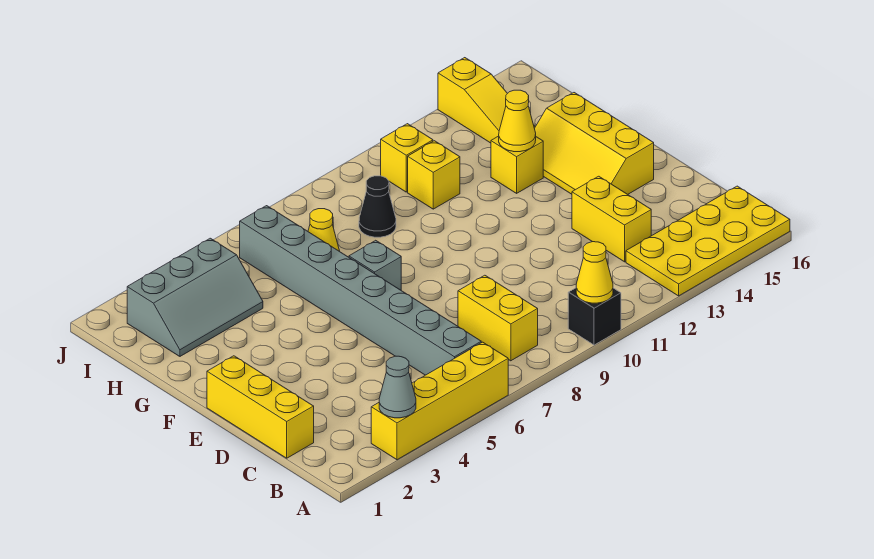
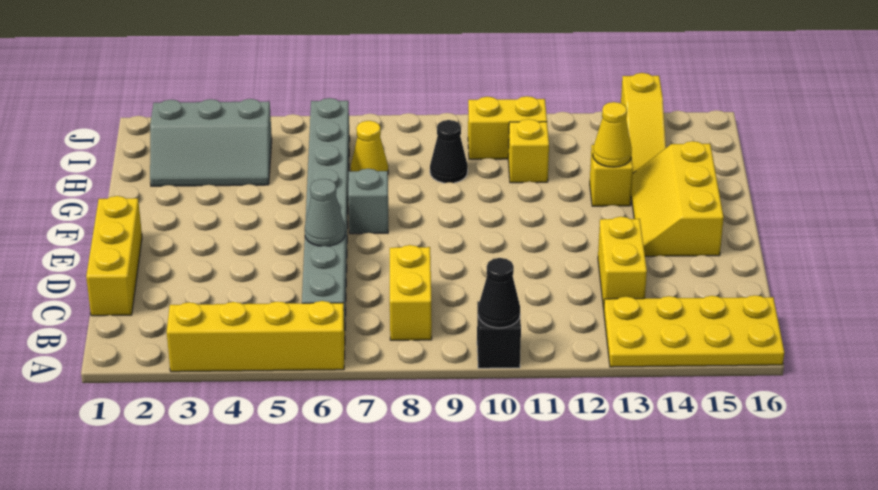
grey 1x1 cone [379,356,416,418] -> grey 1x1 cone moved to [305,179,345,246]
yellow 1x1 cone [576,242,613,303] -> black 1x1 cone [478,258,520,328]
yellow 1x1 brick [381,124,433,192] -> yellow 1x2 brick [468,96,547,159]

